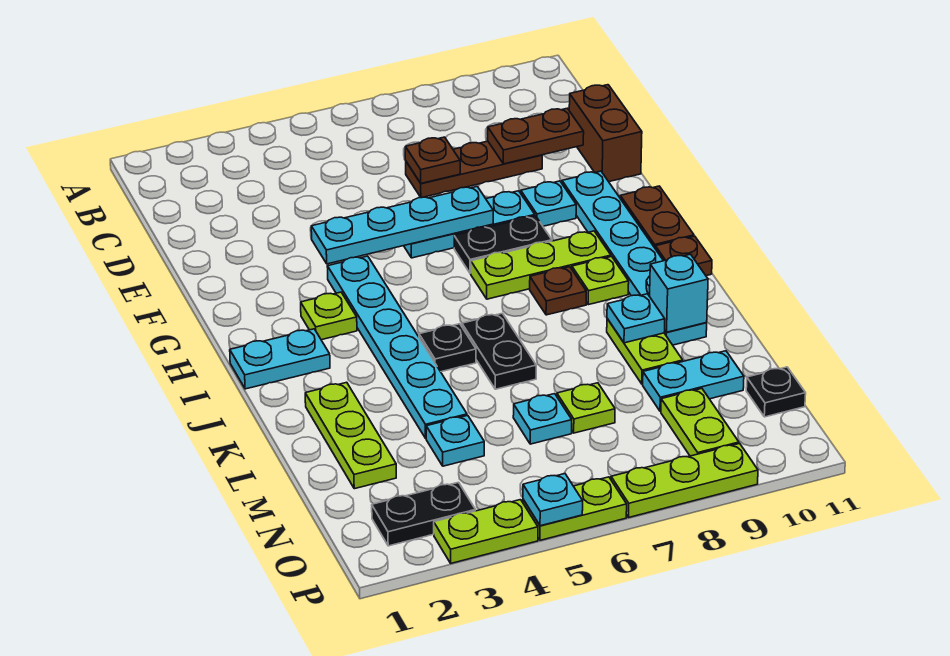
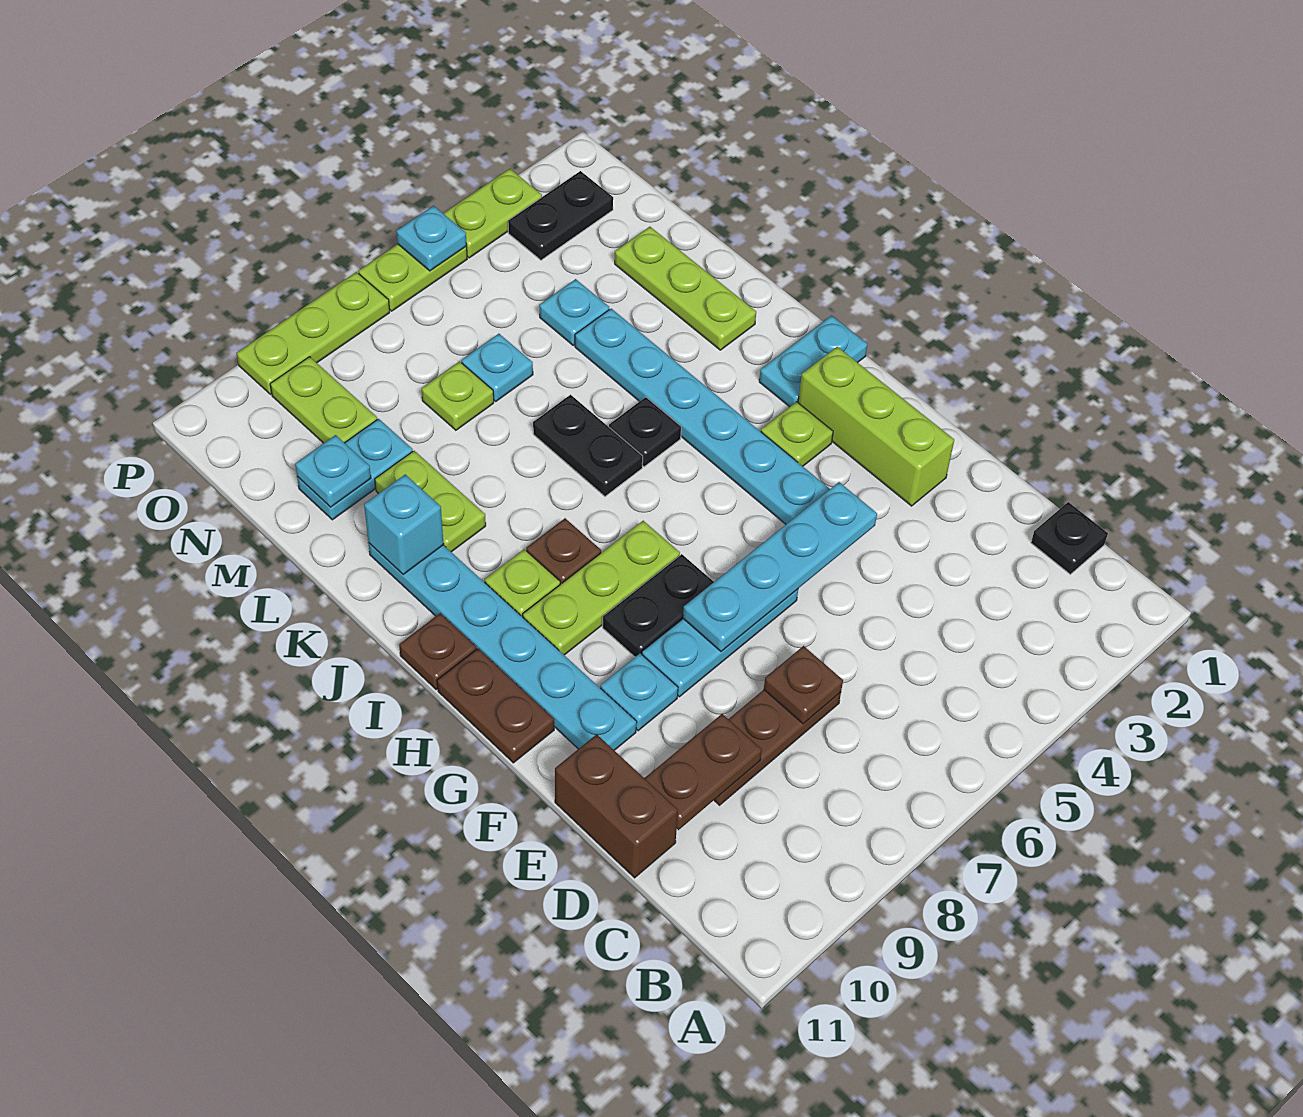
none -> lime 1x3 brick [798,347,954,506]
cyan 1x1 plate [607,294,665,343] -> cyan 1x1 plate moved to [295,435,371,507]
black 1x1 plate [746,367,806,417] -> black 1x1 plate moved to [1031,502,1108,574]

